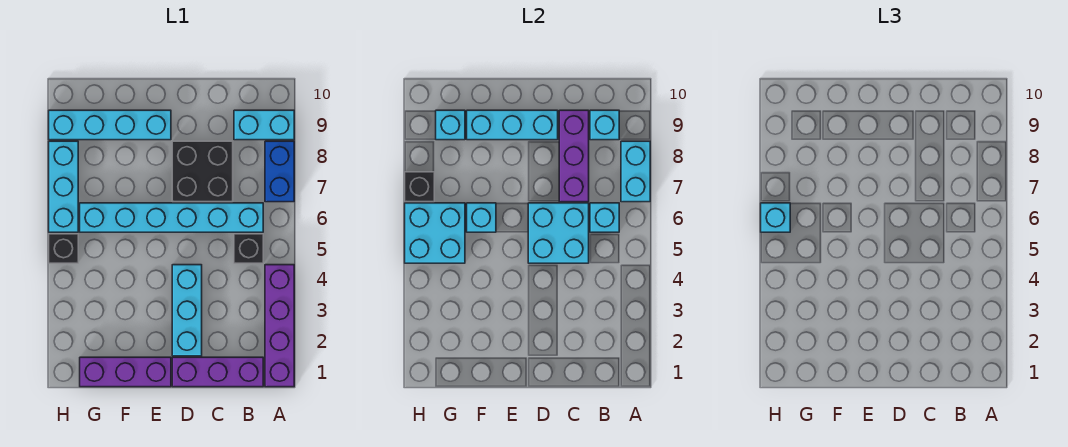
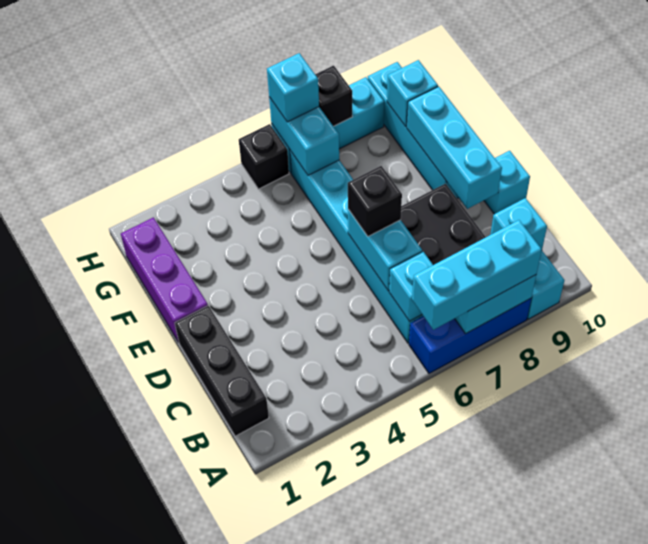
purple 1x4 brick [265,265,294,387] -> none
blue 1x2 brick [265,141,294,202] -> blue 1x3 brick [409,298,531,373]
purple 1x3 brick [172,357,263,387] -> black 1x3 brick [175,306,269,436]
black 1x1 brick [234,234,263,263] -> black 1x1 brick moved to [348,166,402,236]
cyan 2x2 brick [528,203,589,263] -> cyan 1x2 brick [348,210,422,291]
purple 1x3 brick [559,110,589,202] -> none
cyan 1x3 brick [172,265,202,356] -> cyan 1x3 brick moved to [412,220,542,330]
cyan 1x1 brick [467,203,496,232] -> cyan 1x1 brick moved to [484,151,530,214]
cyan 2x2 brick [405,203,465,263] -> cyan 1x2 brick [269,97,339,175]

